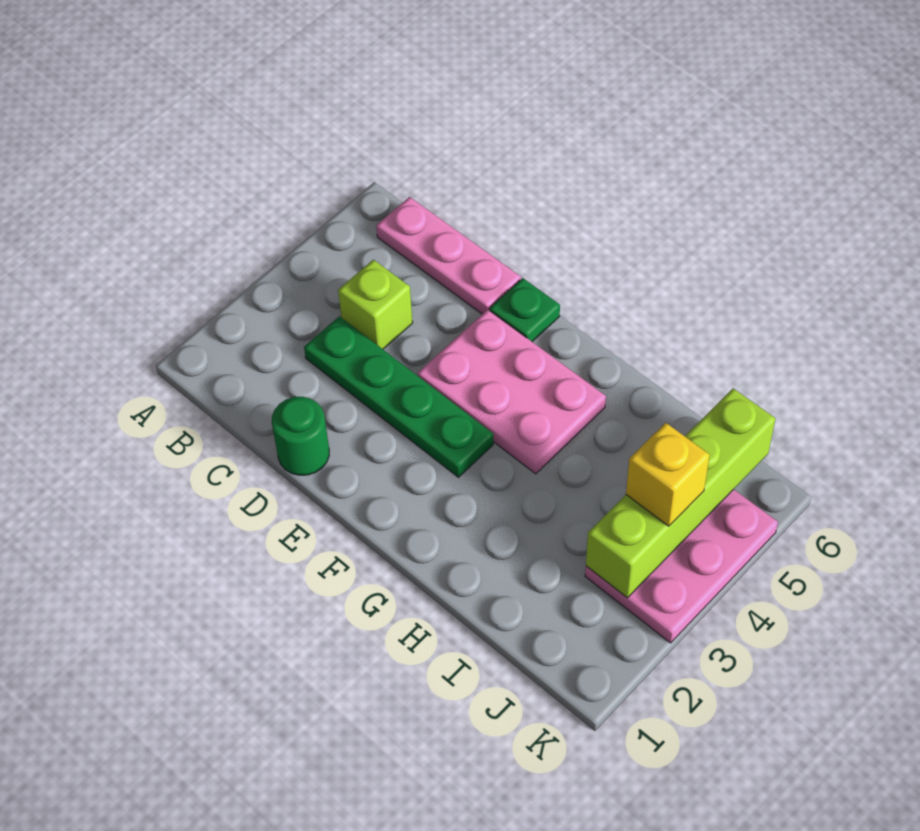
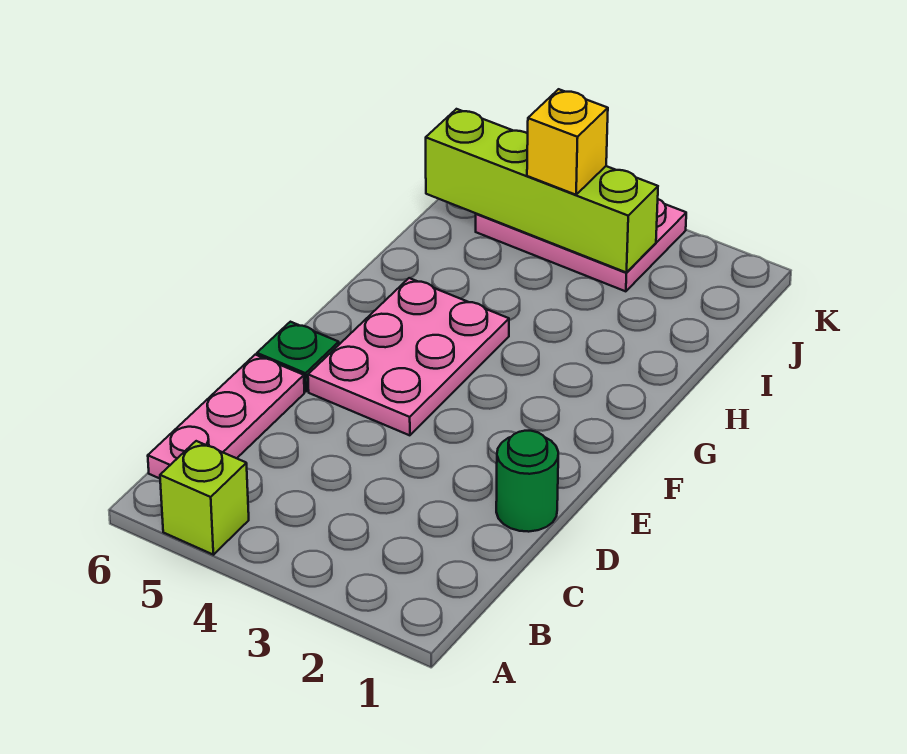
green 1x4 plate [304,316,493,477] -> none
lime 1x1 brick [338,260,413,349] -> lime 1x1 brick moved to [160,441,249,555]

